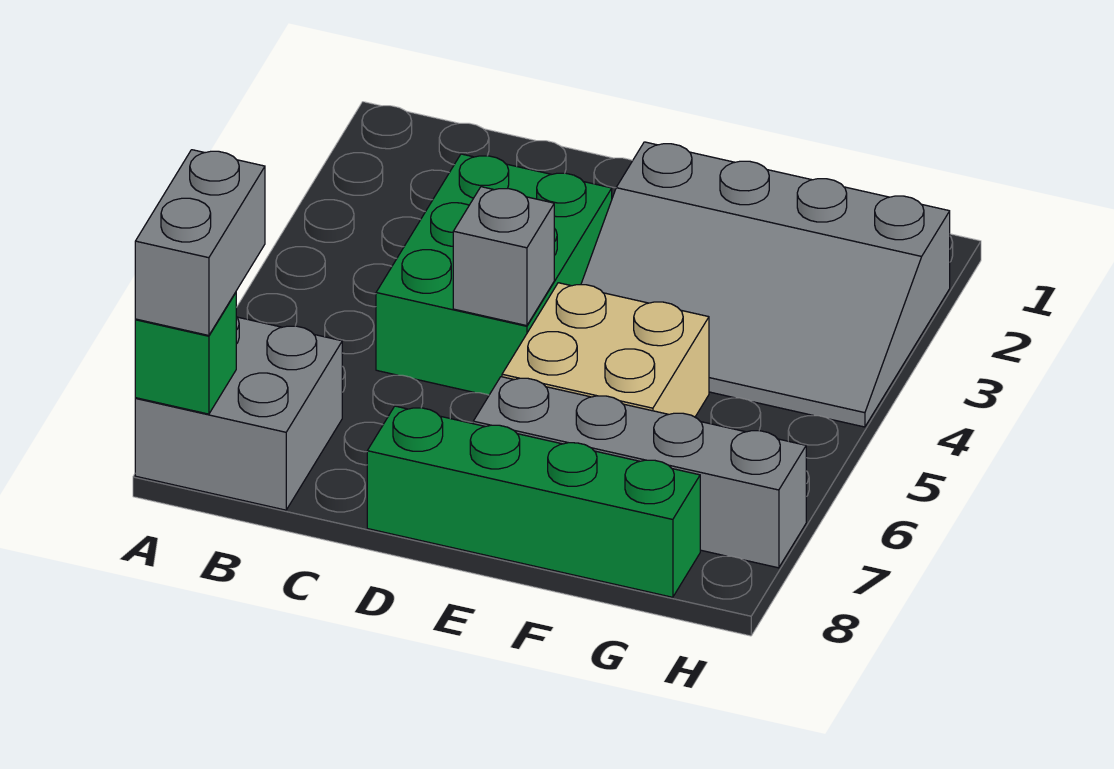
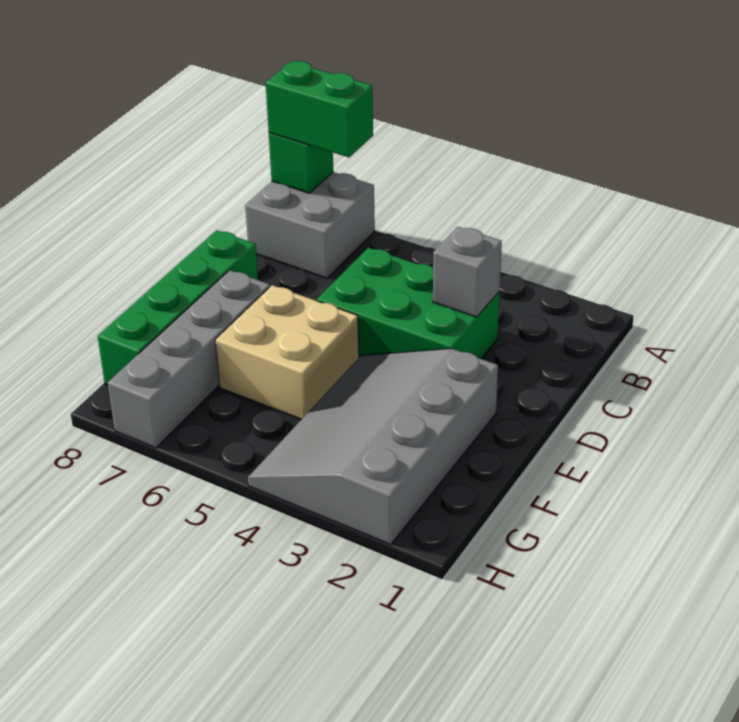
grey 1x2 brick [135,150,265,335] -> green 1x2 brick [266,61,373,157]
grey 1x1 brick [453,187,554,326] -> grey 1x1 brick moved to [433,227,502,317]

